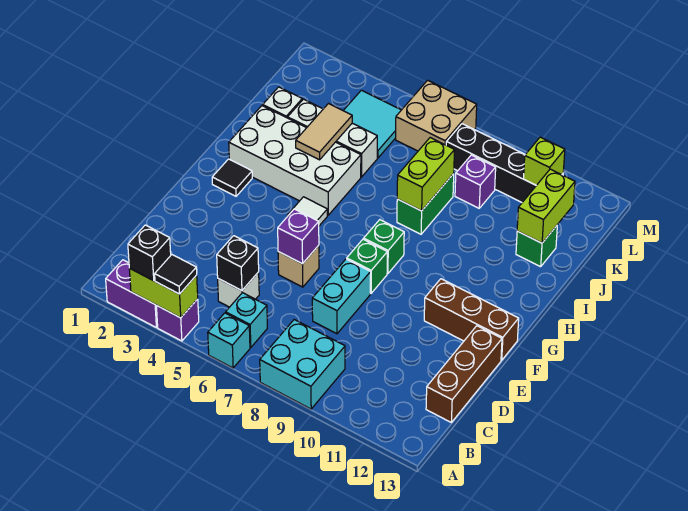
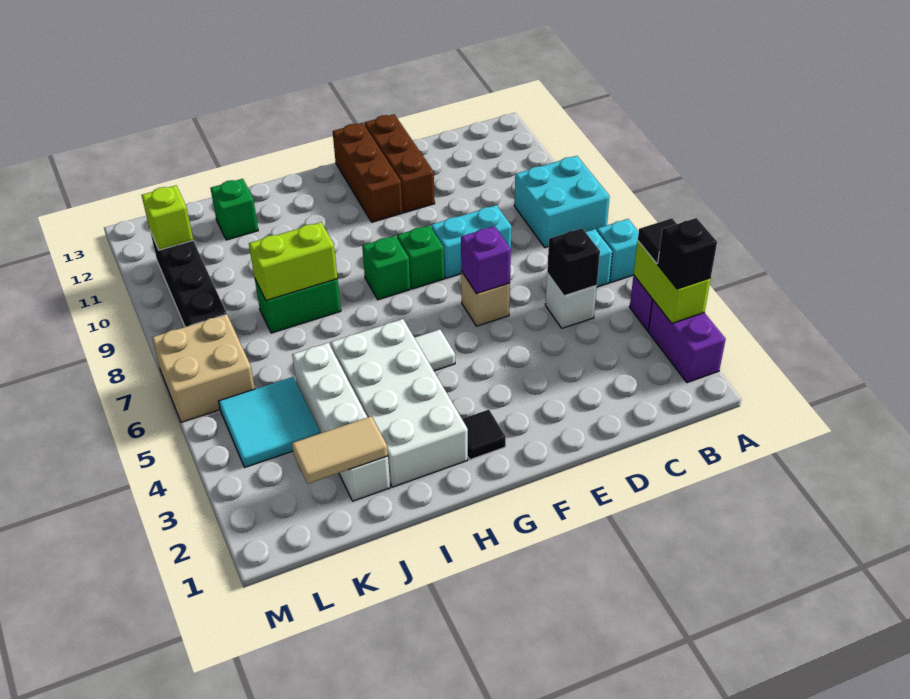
brown 1x3 brick [426,326,502,422] -> brown 1x3 brick turned to [365,114,435,213]
tan 1x2 tile [296,104,352,160] -> tan 1x2 tile moved to [292,416,388,484]
lime 1x2 brick [517,169,575,243] -> none
purple 1x1 brick [455,155,496,208] -> none

